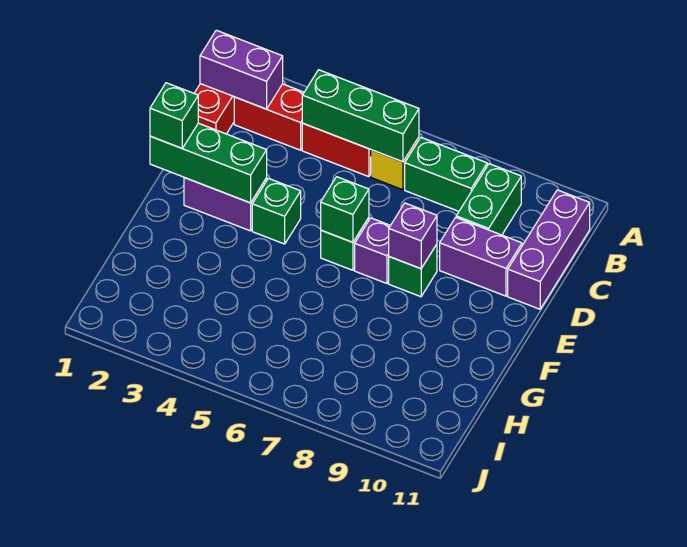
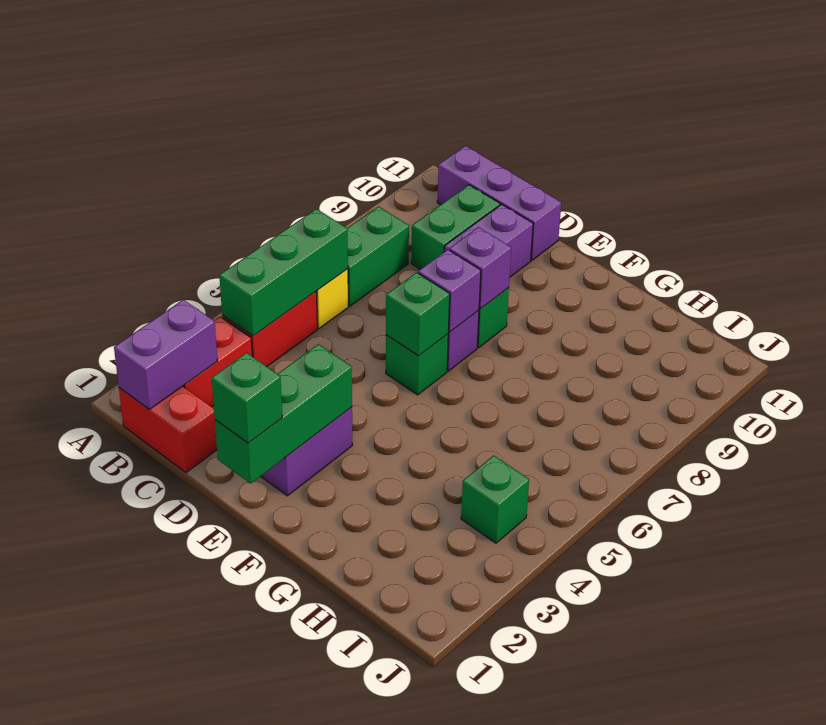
green 1x2 brick [456,164,521,235] -> green 1x2 brick turned to [411,185,500,269]
green 1x1 brick [252,178,301,244] -> green 1x1 brick moved to [461,456,529,543]
none -> purple 1x1 brick [418,250,481,332]

